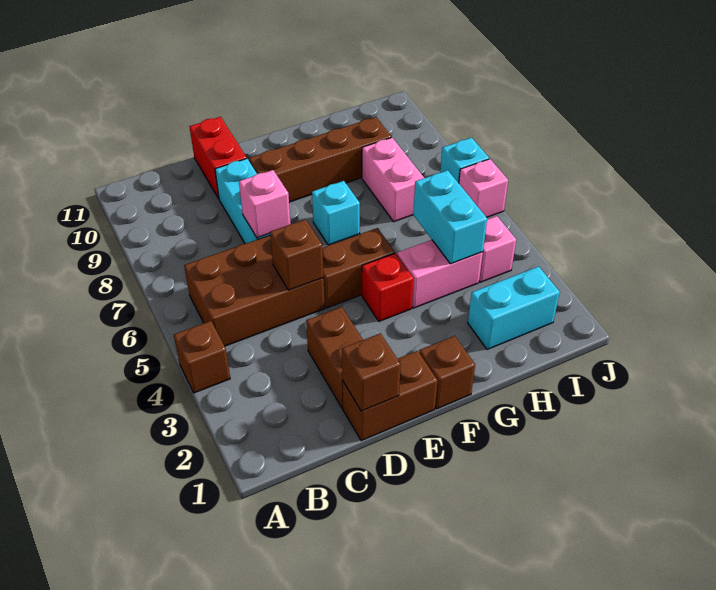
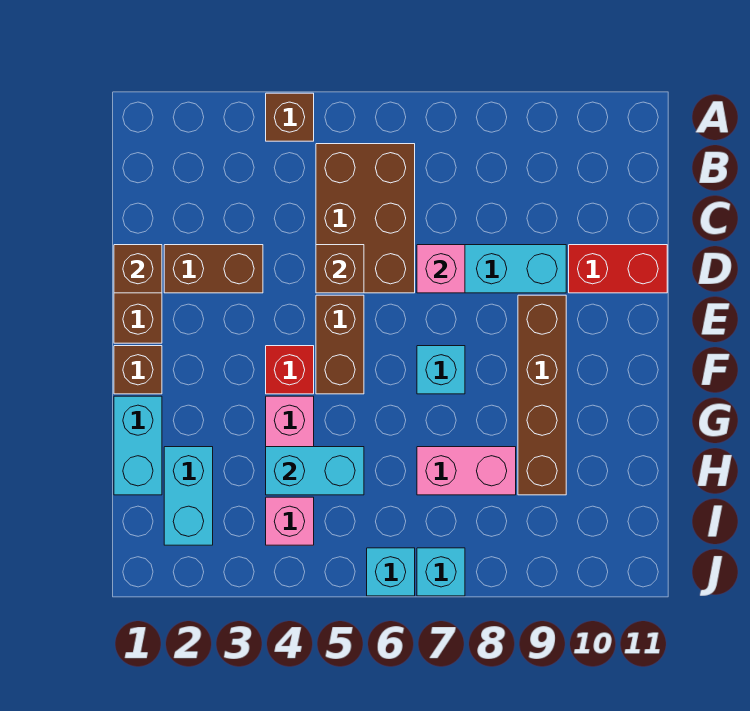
none -> cyan 1x2 brick [114,396,162,495]
pink 1x1 brick [459,159,508,217] -> cyan 1x1 brick [367,548,415,596]

